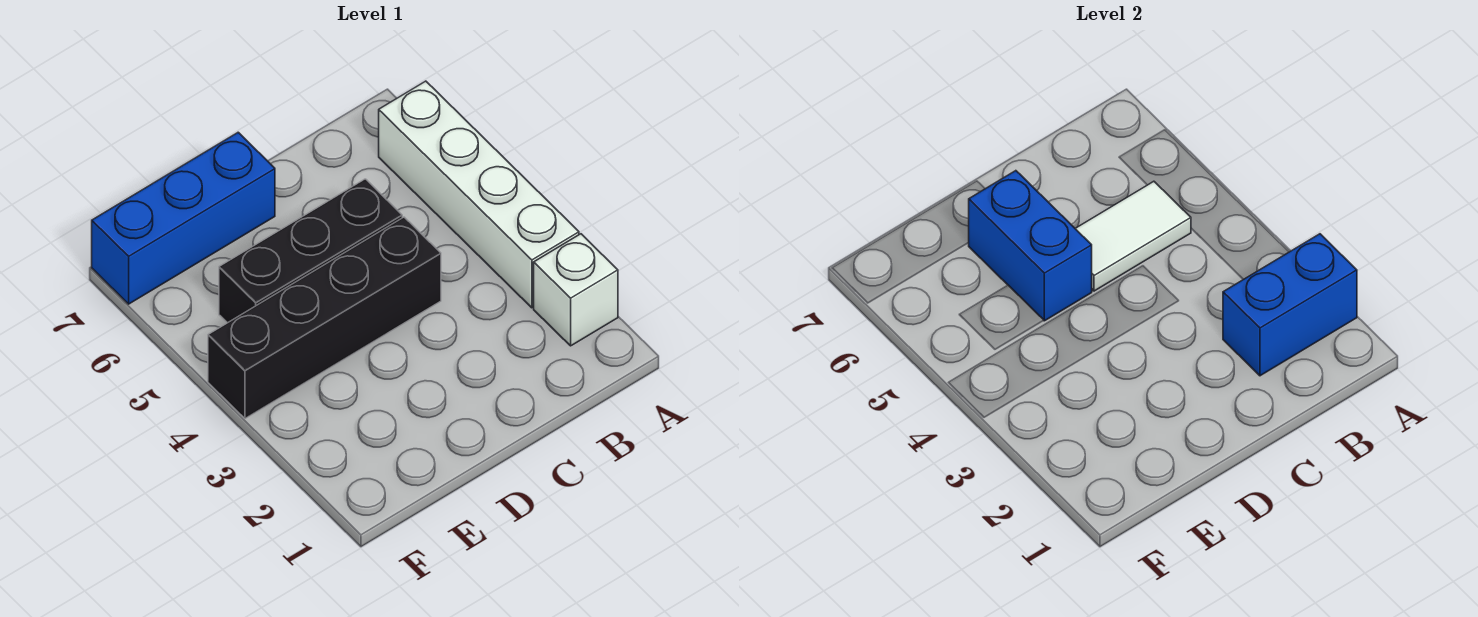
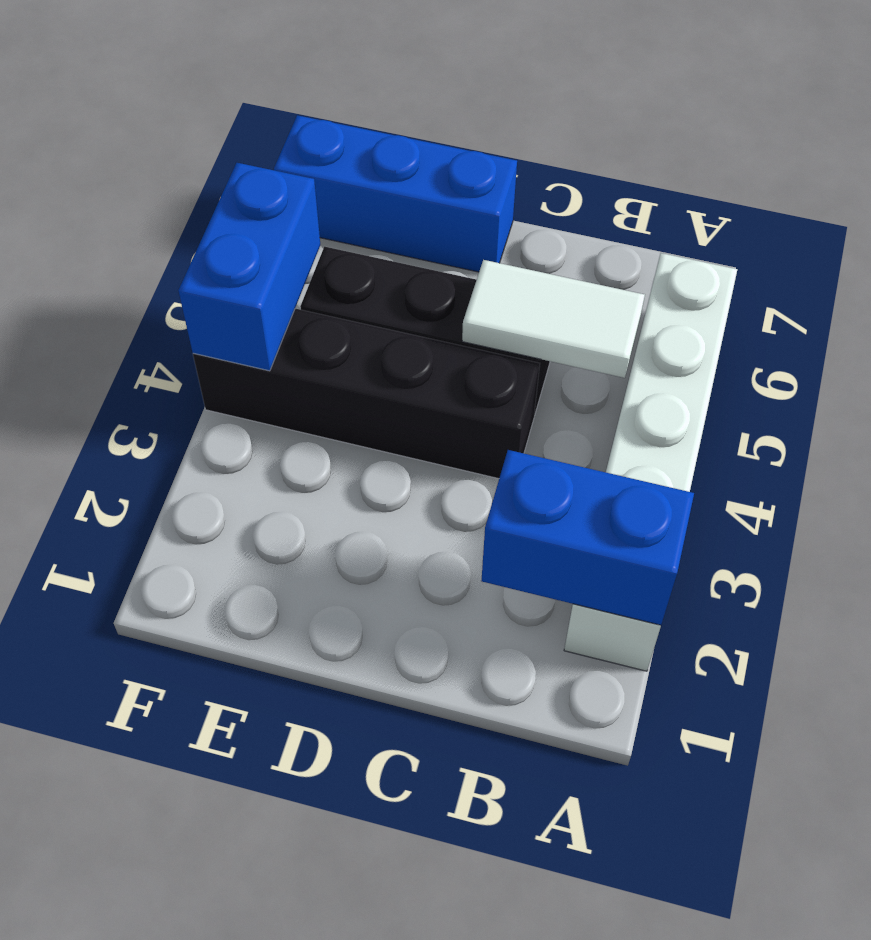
blue 1x2 brick [968,171,1092,321] -> blue 1x2 brick moved to [178,163,320,371]

